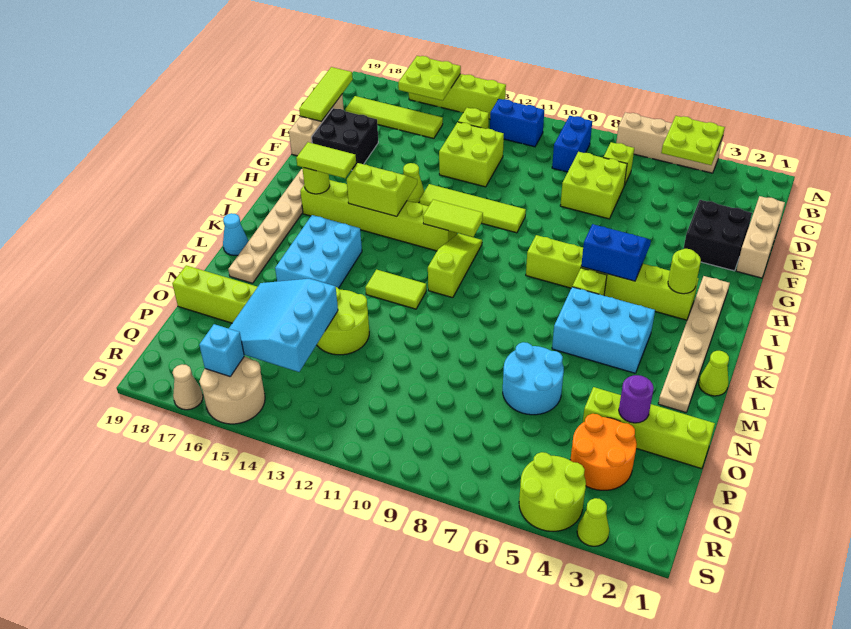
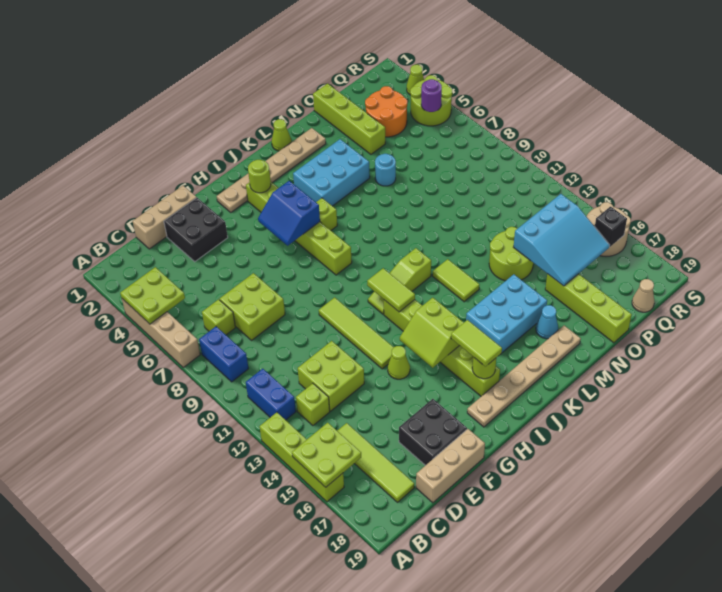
blue 1x2 brick [552,116,592,172] -> blue 1x2 brick turned to [199,327,249,382]
lime 1x3 tile [299,67,353,121] -> none
cyan 2x3 brick [552,287,655,373] -> cyan 2x3 brick turned to [293,139,370,206]
cyan 1x1 cone [223,213,248,255] -> cyan 1x1 cone moved to [536,305,558,339]
cyan 2x2 round brick [503,342,564,415] -> cyan 1x1 round brick [375,154,396,186]
purple 1x1 round brick [619,375,654,423] -> purple 1x1 round brick moved to [421,79,442,112]
cyan 1x1 brick [199,324,244,376] -> black 1x1 brick [595,207,627,247]
tan 1x1 cone [173,364,203,410] -> tan 1x1 cone moved to [632,279,654,312]

